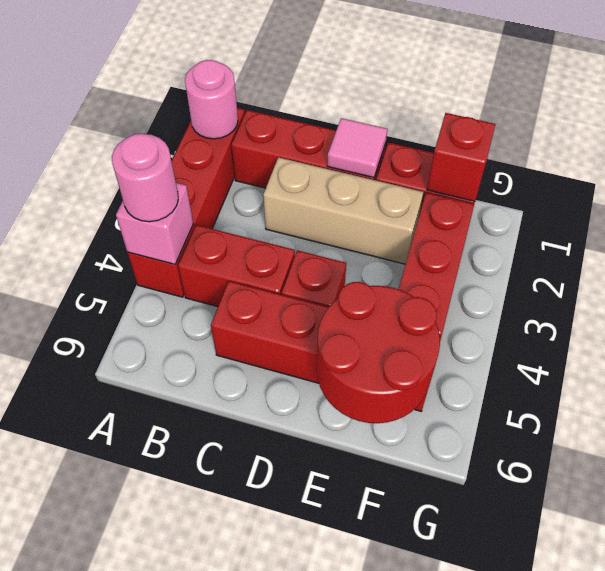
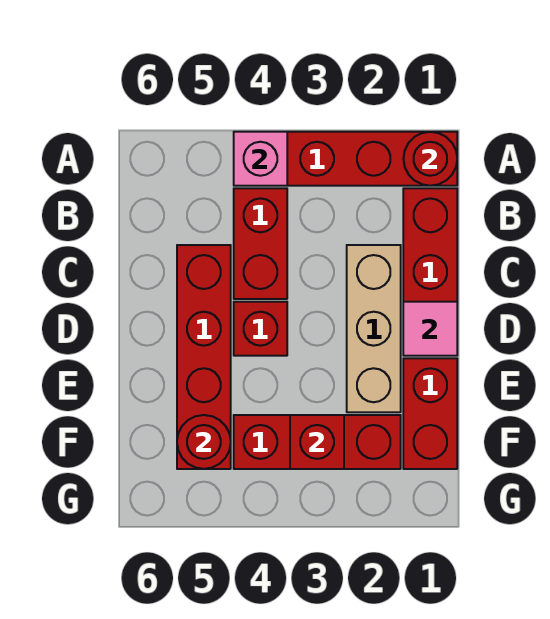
pink 1x1 round brick [185,60,238,139] -> red 1x1 round brick [403,132,457,186]
pink 1x1 round brick [112,134,178,222] -> none
red 2x2 round brick [317,282,440,424] -> red 1x1 round brick [177,415,231,469]
red 1x1 brick [427,113,495,201] -> red 1x1 brick moved to [290,415,344,469]

